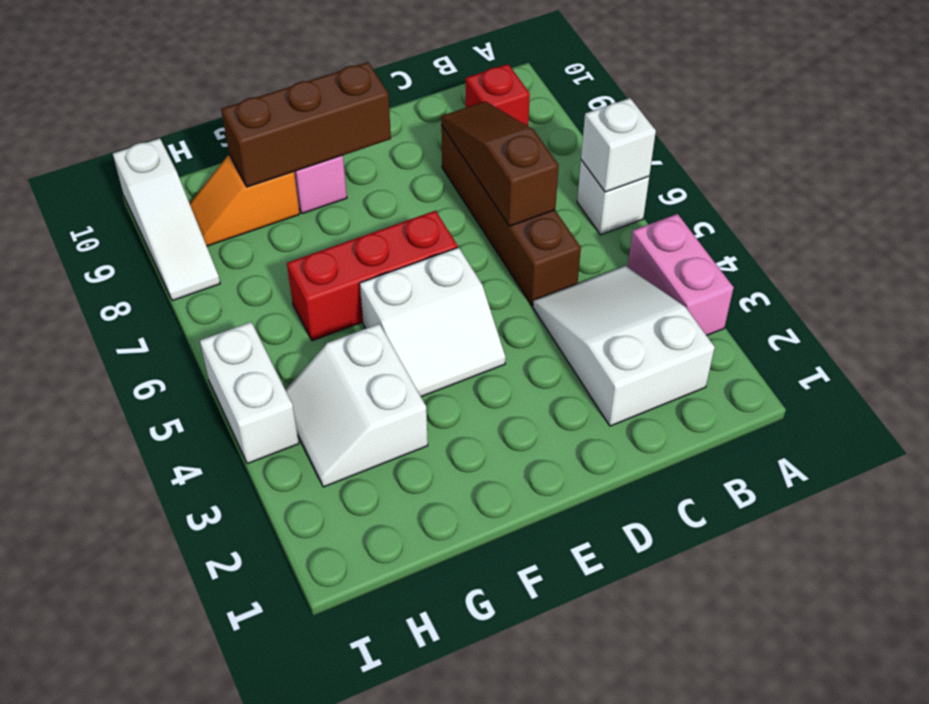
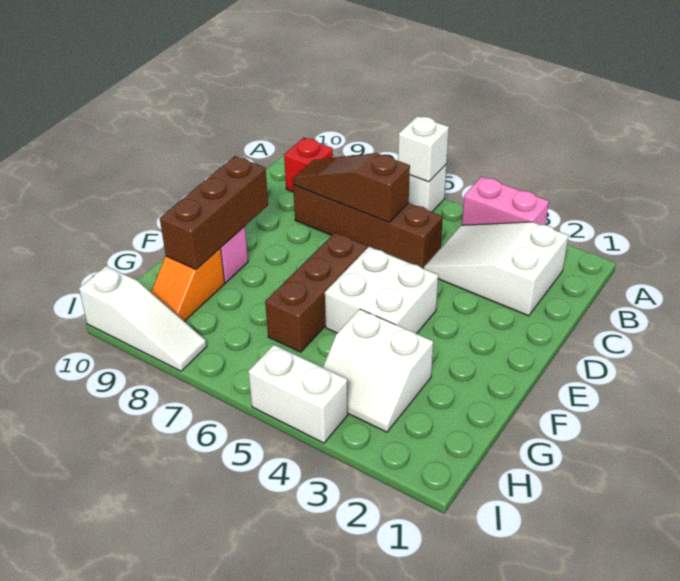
white 2x2 slope [360,247,506,397] -> white 2x2 brick [325,247,438,334]
red 1x3 brick [287,211,458,341] -> brown 1x3 brick [265,233,367,352]

